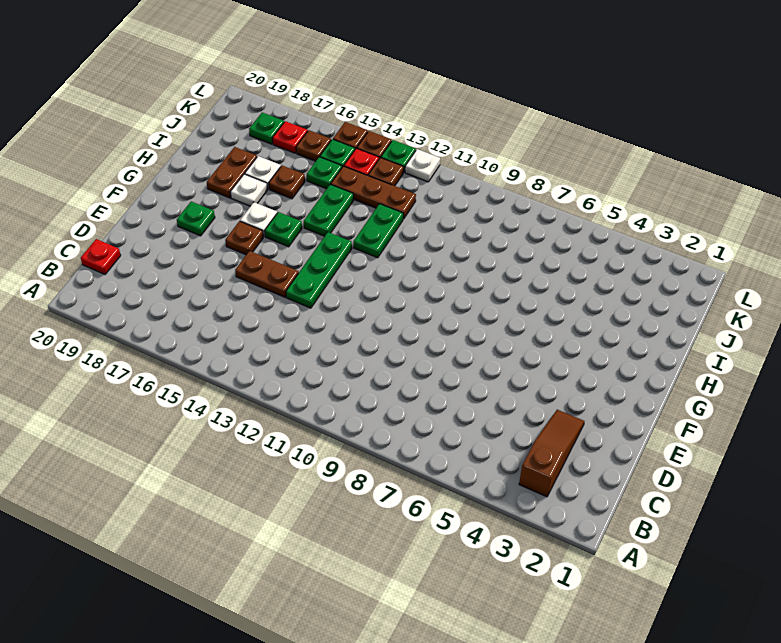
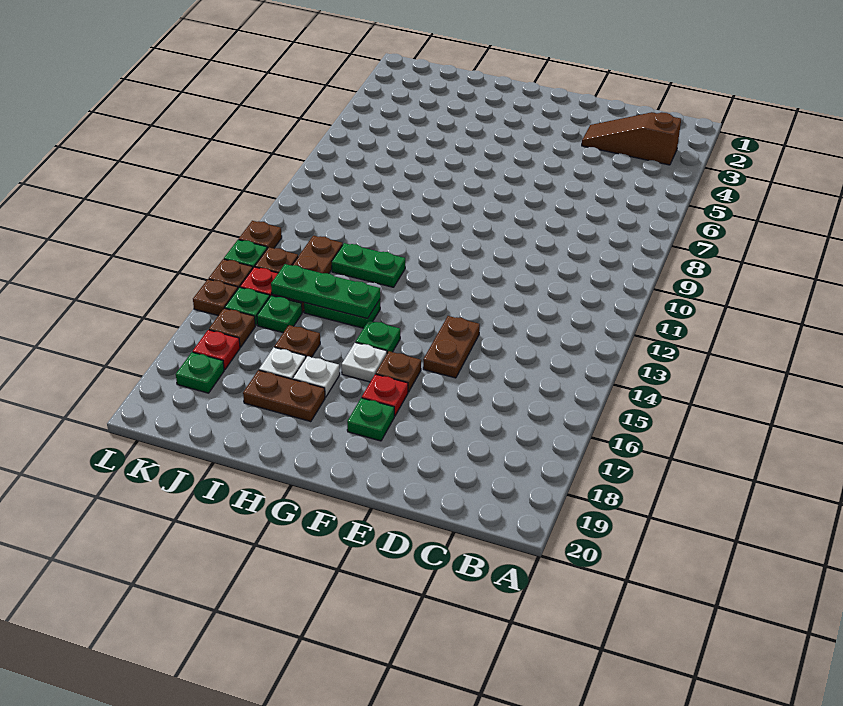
red 1x1 plate [81,239,121,274] -> red 1x1 plate moved to [362,374,408,416]
green 1x3 plate [286,232,352,308] -> green 1x3 plate moved to [271,264,380,319]
white 1x1 plate [405,149,440,182] -> brown 1x1 plate [239,221,282,249]

